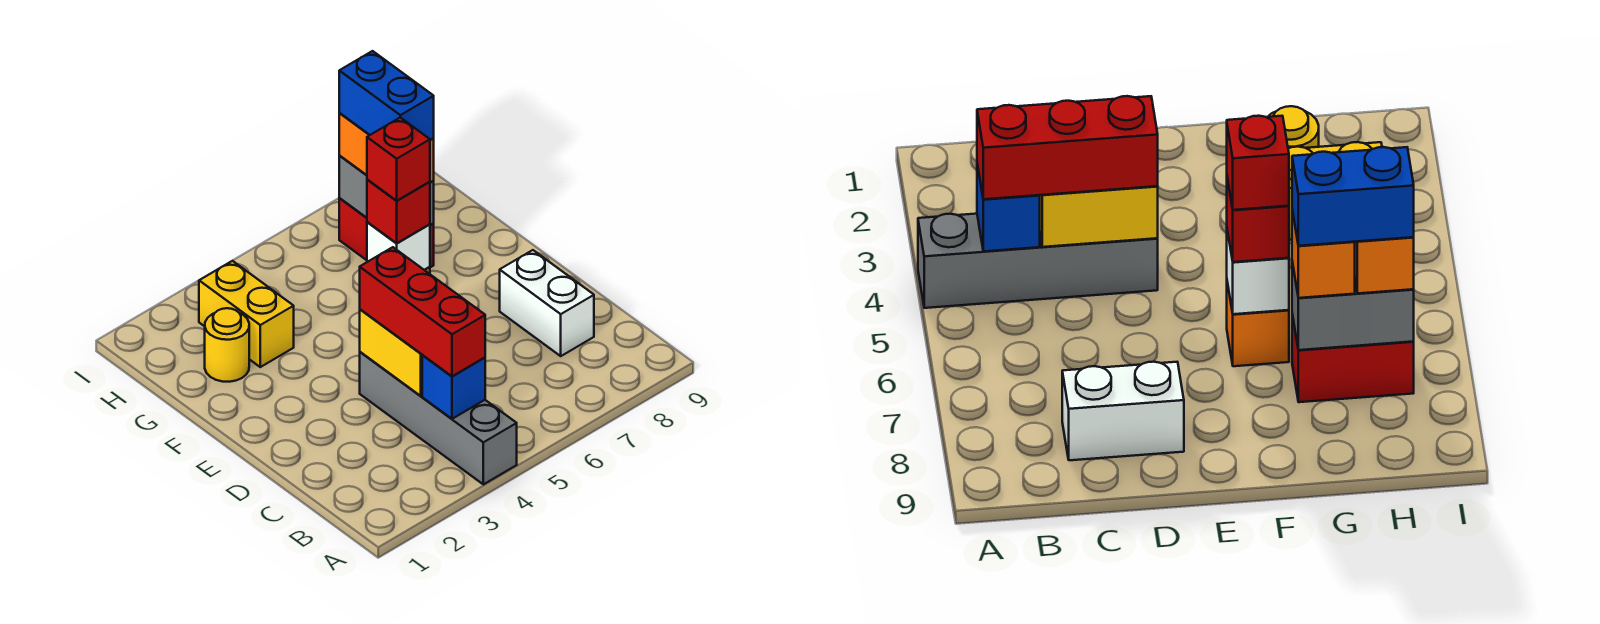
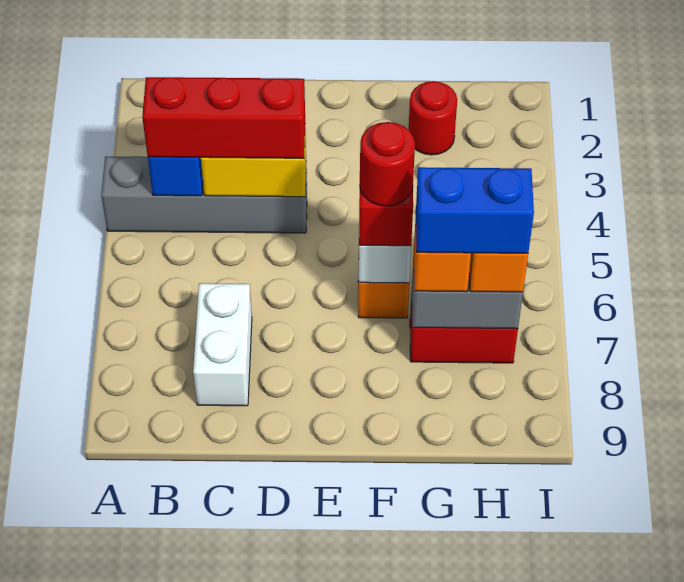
white 1x2 brick [500,250,594,356] -> white 1x2 brick turned to [193,283,252,406]
red 1x1 brick [367,118,430,201] -> red 1x1 round brick [360,122,415,206]
yellow 1x1 round brick [205,308,249,382] -> red 1x1 round brick [409,81,457,155]
yellow 1x2 brick [199,261,294,367] -> none

